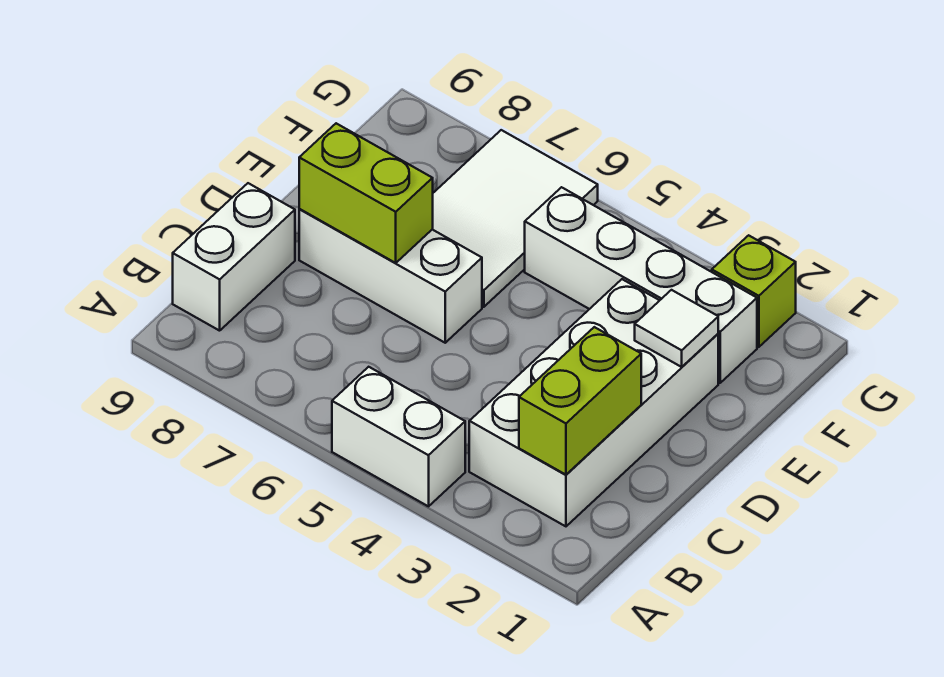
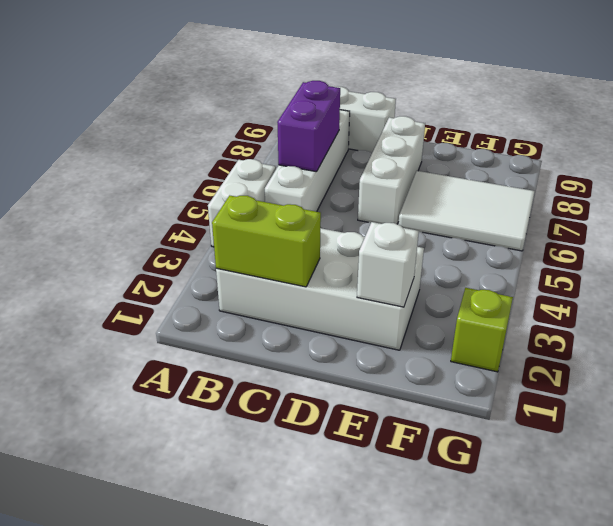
none -> purple 1x2 brick [277,81,340,172]
lime 1x2 brick [299,123,433,263] -> none
white 1x1 tile [635,290,718,367] -> white 1x1 brick [357,222,419,307]
white 1x4 brick [525,187,757,383] -> white 1x4 brick moved to [265,110,350,212]

